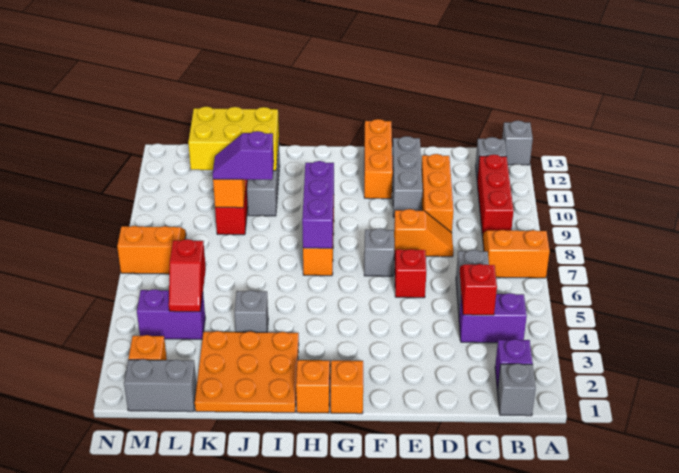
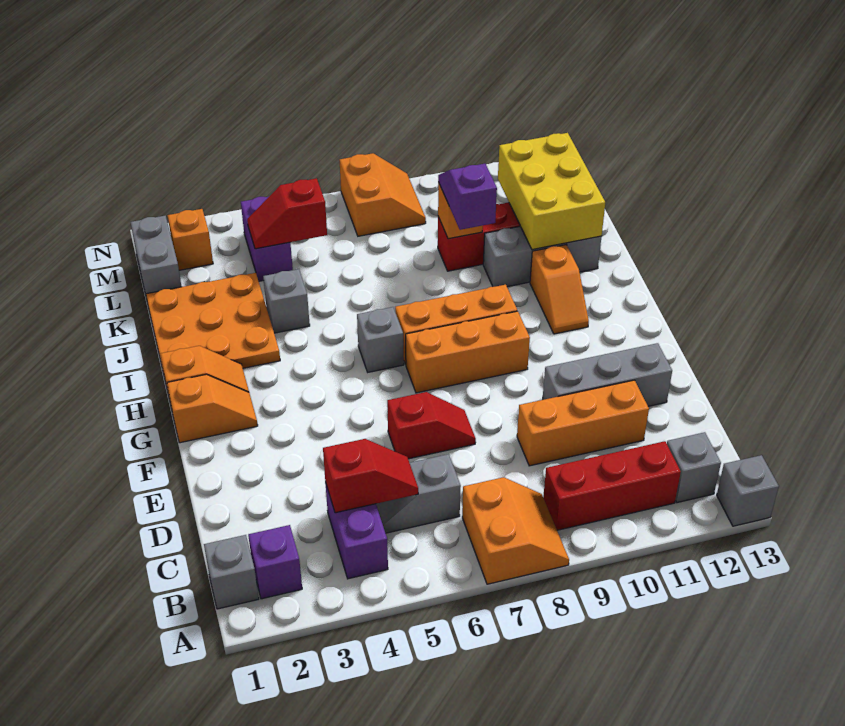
orange 1x2 slope [394,209,453,257] -> orange 1x2 slope moved to [530,245,589,334]
grey 1x1 brick [364,228,394,276] -> grey 1x1 brick moved to [357,307,404,372]
orange 1x3 brick [364,119,393,199] -> orange 1x3 brick moved to [406,311,530,393]
purple 1x3 brick [302,161,334,248] -> none

